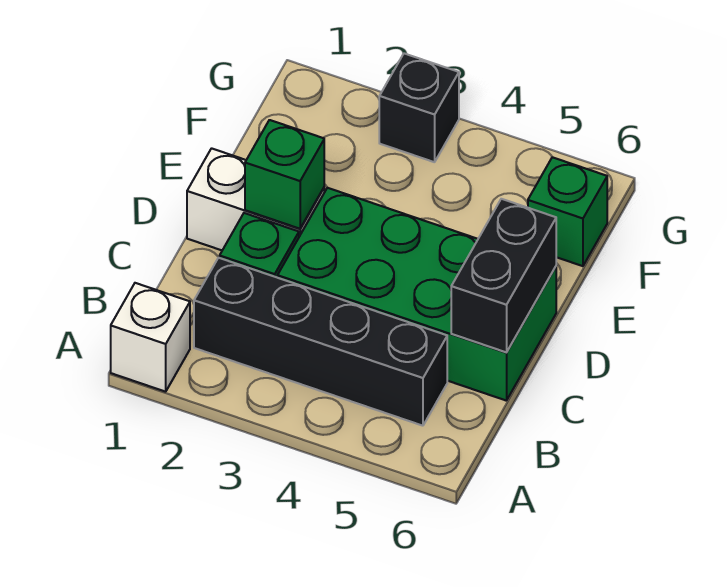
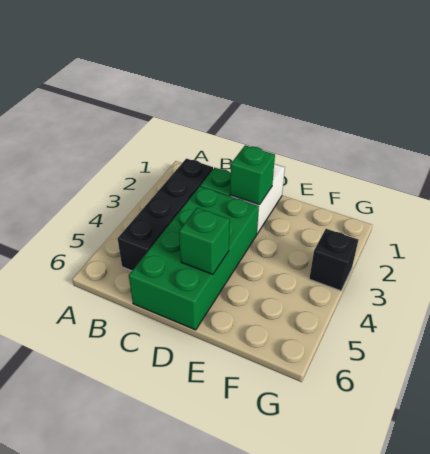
white 1x1 brick [111,283,190,392] -> none
black 1x2 brick [451,199,556,352] -> none
green 1x1 brick [528,157,607,266] -> green 1x1 brick moved to [179,208,230,274]

